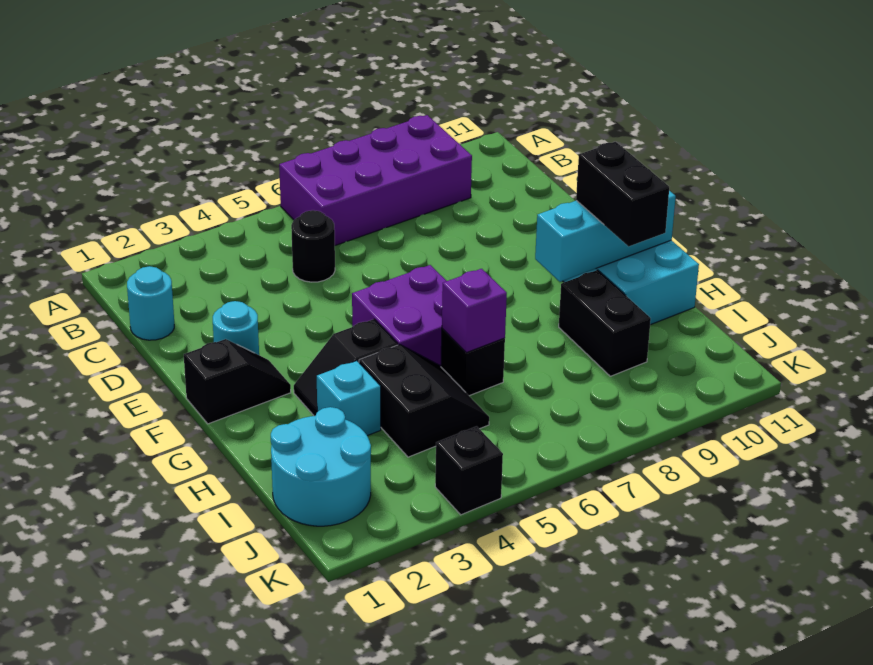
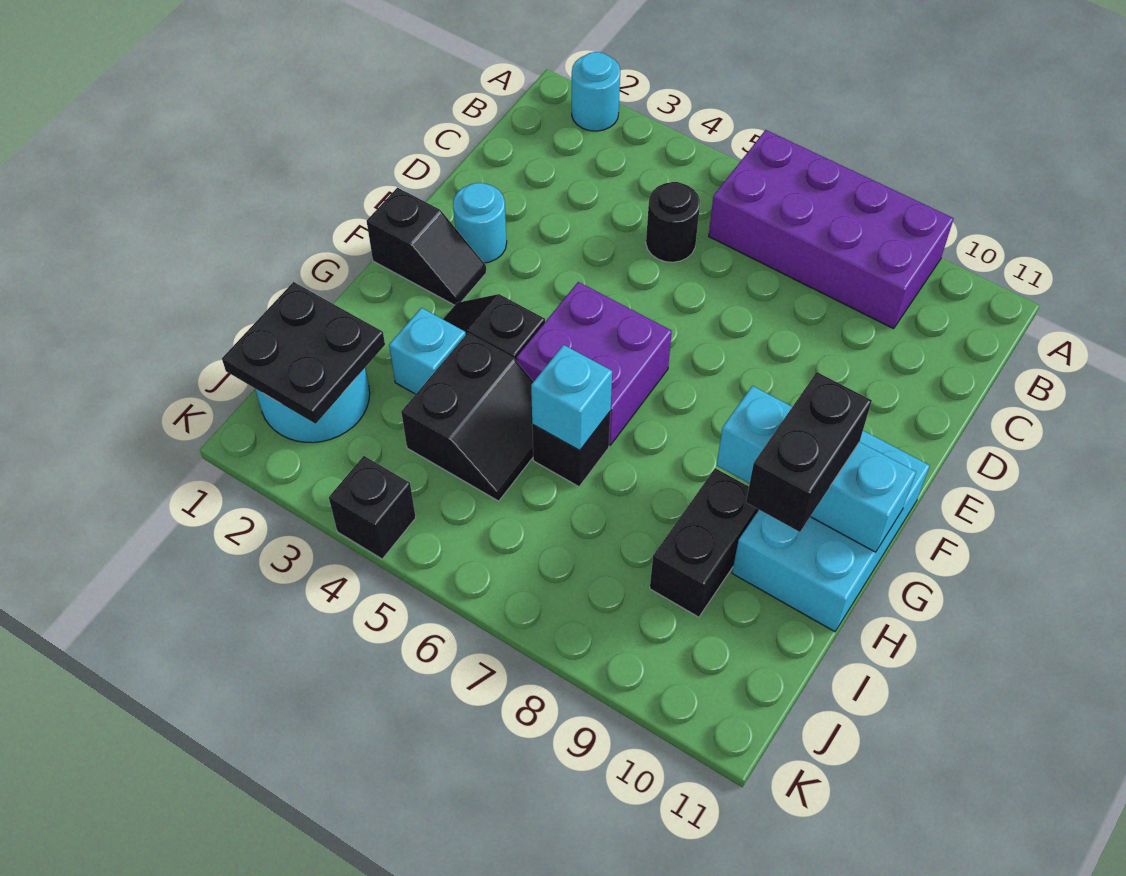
cyan 1x1 round brick [127,266,174,340] -> cyan 1x1 round brick moved to [572,52,620,131]
purple 1x1 brick [442,269,507,353] -> cyan 1x1 brick [531,345,612,450]
none -> black 2x2 plate [222,282,385,424]

